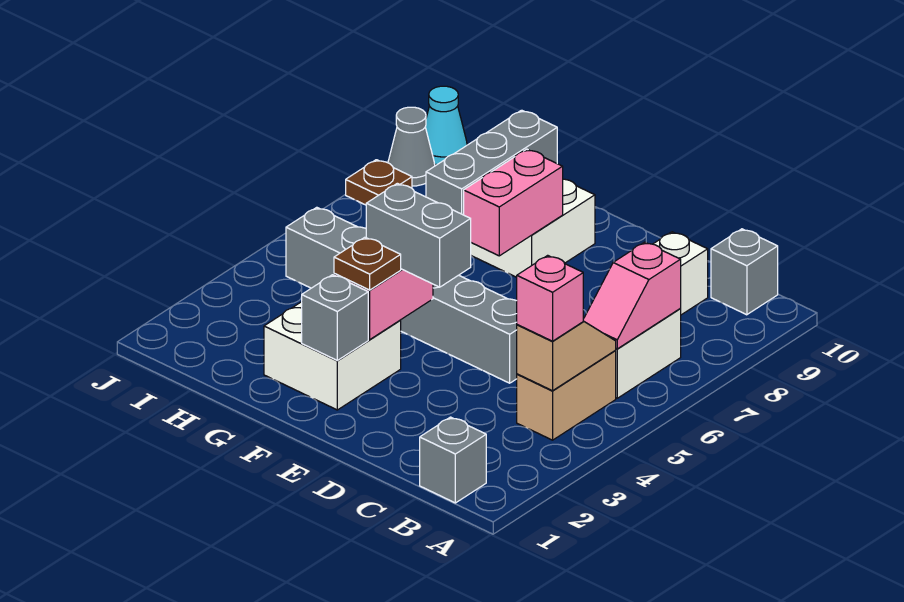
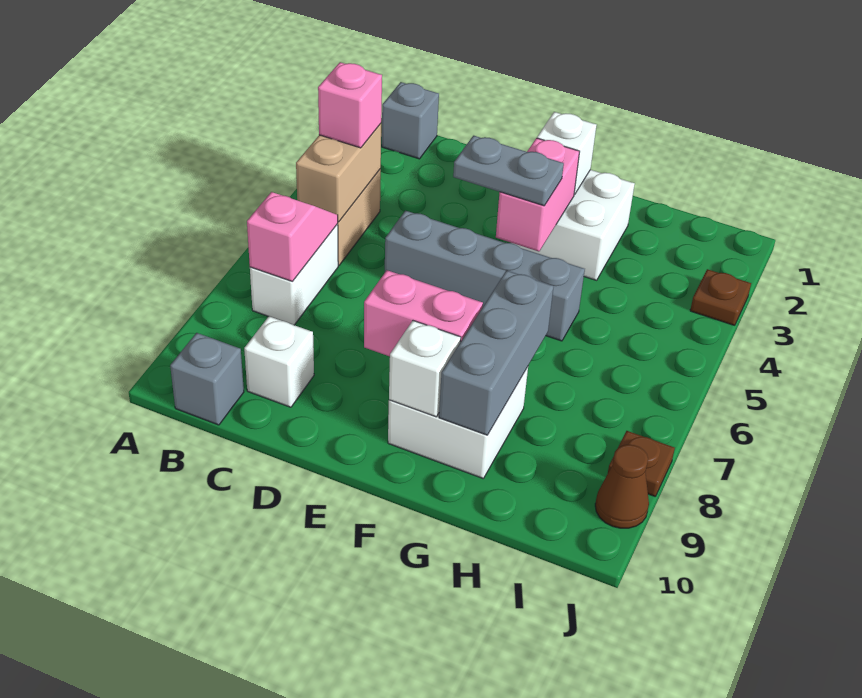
tan 1x2 slope [517,321,616,391] -> tan 1x2 brick [296,124,381,222]
grey 1x6 brick [286,207,517,383] -> grey 1x4 brick [385,211,585,341]
grey 1x2 brick [366,183,471,287] -> grey 1x2 plate [453,136,564,206]
grey 1x1 brick [302,275,368,360] -> white 1x1 brick [537,112,597,195]
brown 1x1 plate [334,237,401,290] -> brown 1x1 plate moved to [690,269,751,325]
pink 1x2 brick [464,149,563,256] -> pink 1x2 brick turned to [364,270,483,356]
none -> white 1x1 brick [389,321,461,417]
grey 1x1 cone [388,107,435,186] -> brown 1x1 cone [595,445,649,528]
cyan 1x1 cone [425,86,467,165] -> none

